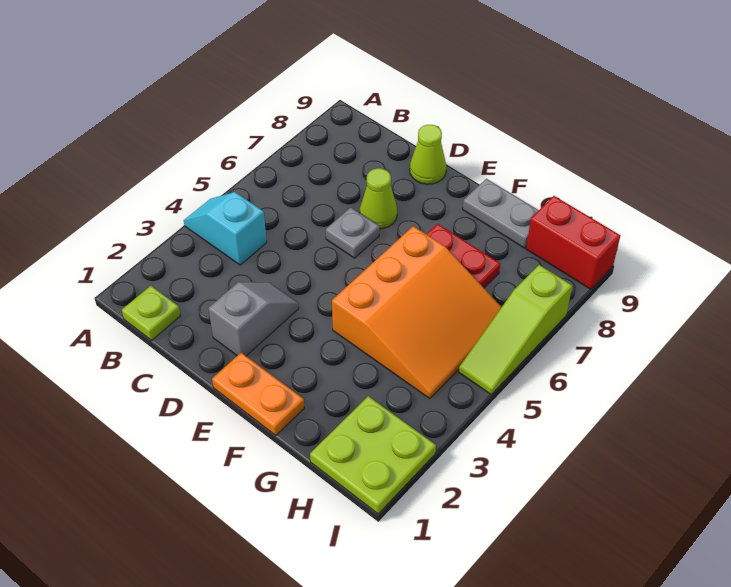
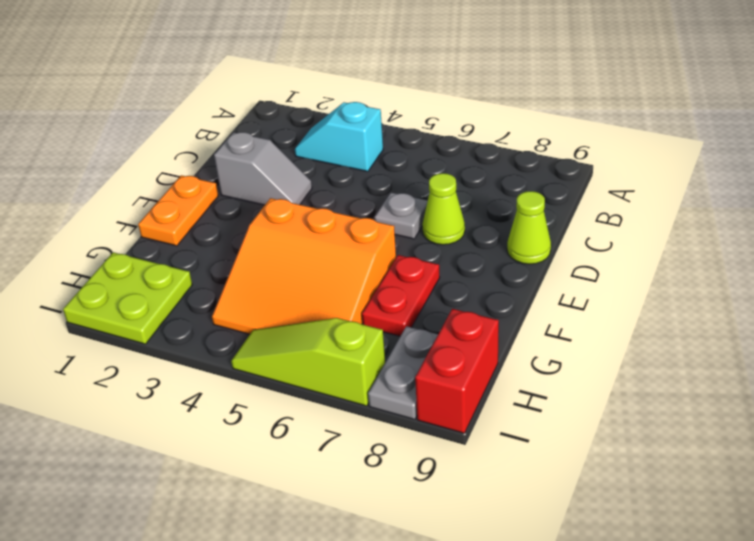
cyan 1x2 slope [184,192,267,265] -> cyan 1x2 slope turned to [295,102,383,171]
lime 1x1 plate [122,286,181,340] -> none
grey 1x2 plate [463,179,539,248] -> grey 1x2 plate moved to [368,326,438,419]

